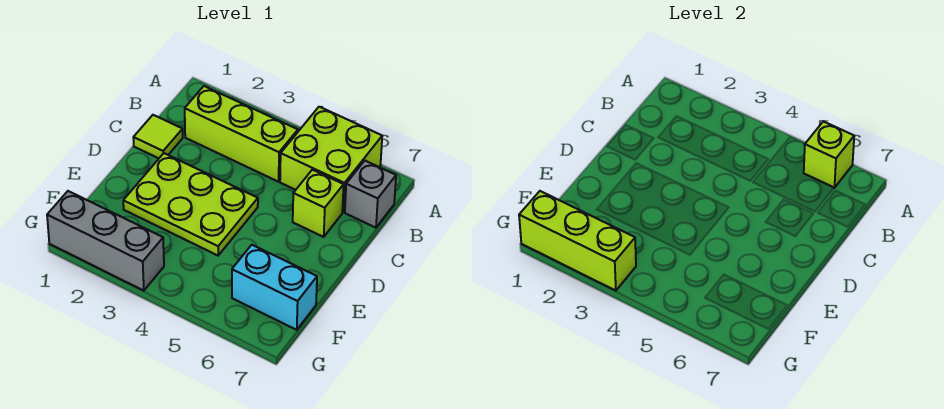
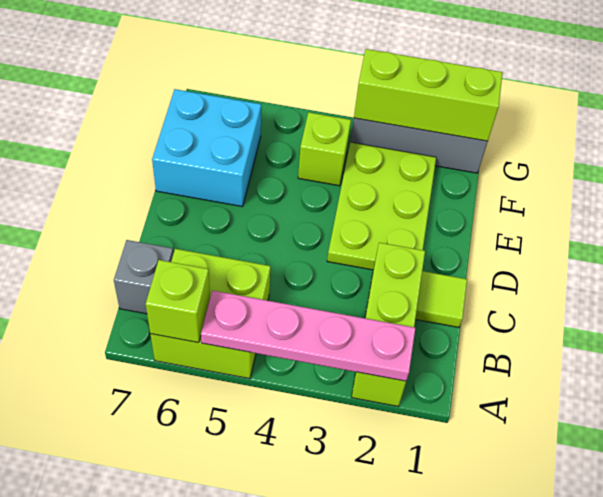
none -> pink 1x4 plate [201,291,415,381]
lime 1x3 brick [185,86,298,182] -> lime 1x3 brick turned to [352,243,425,406]
lime 1x1 brick [293,170,344,237] -> lime 1x1 brick moved to [298,112,351,186]
lime 2x3 plate [123,153,258,255] -> lime 2x3 plate turned to [327,142,436,270]
cyan 1x2 brick [232,245,317,330] -> cyan 2x2 brick [152,89,261,207]

